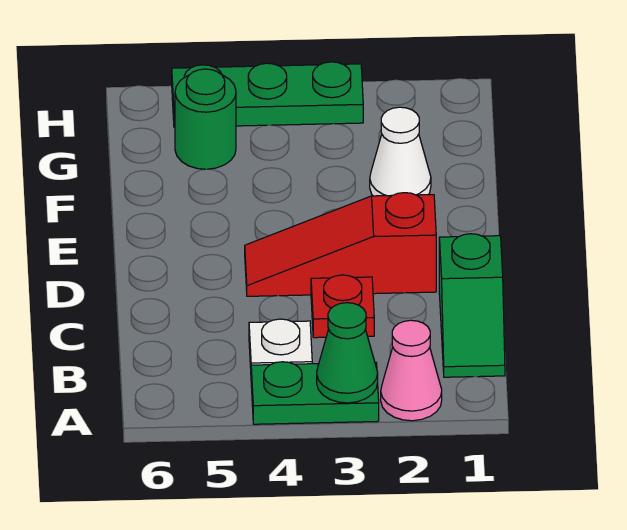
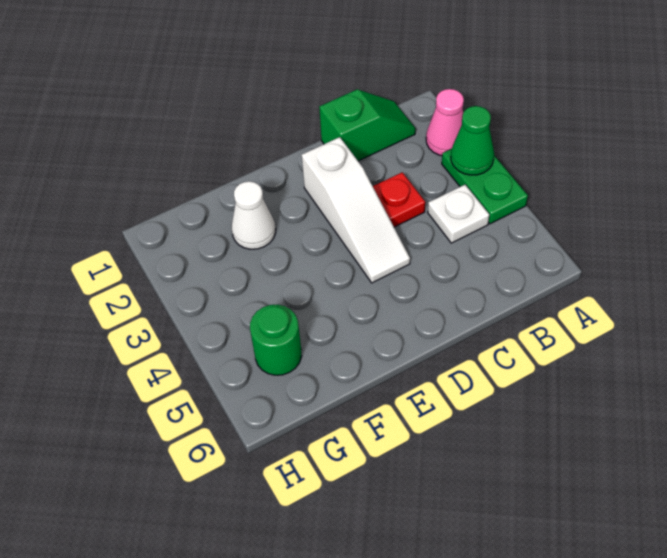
red 1x3 slope [245,193,436,296] -> white 1x3 slope [302,137,410,283]
green 1x3 plate [172,62,363,127] -> none

